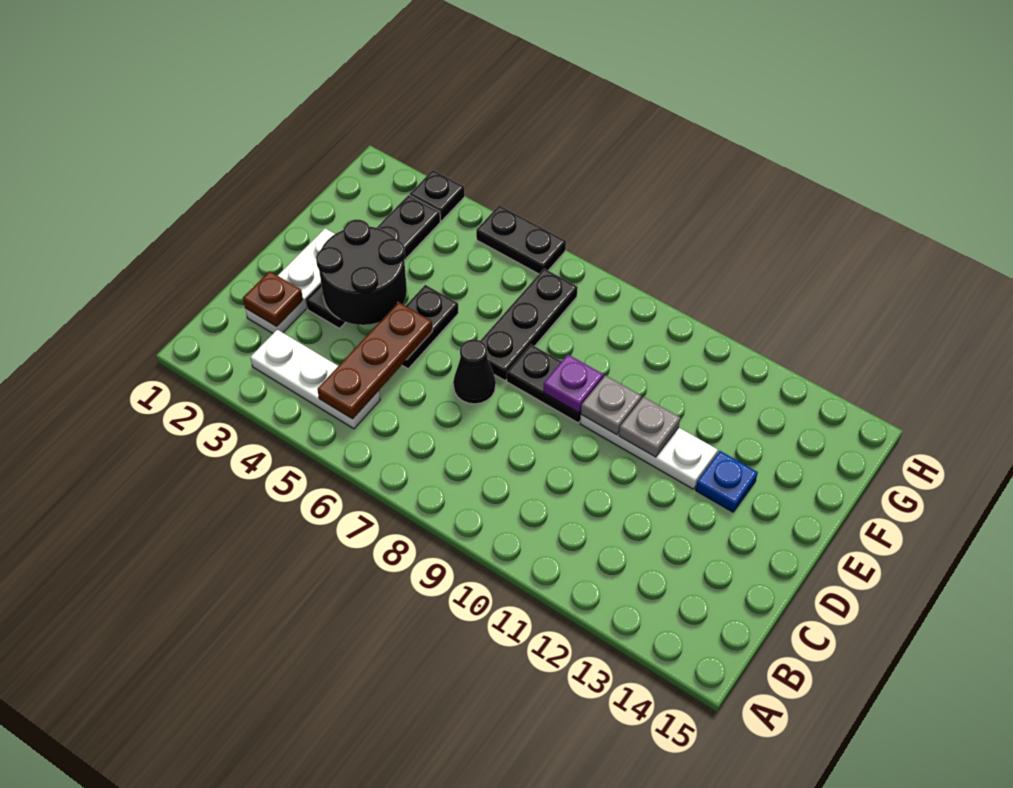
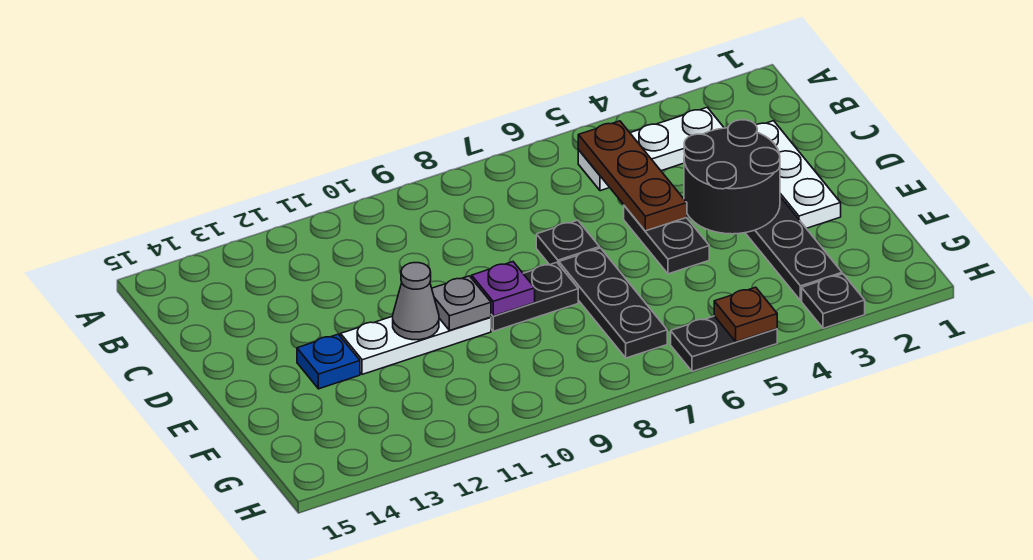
brown 1x1 plate [243,271,303,327] -> brown 1x1 plate moved to [714,287,777,342]
black 1x1 cone [453,339,496,404] -> black 1x1 plate [536,220,599,265]
grey 1x1 plate [619,397,680,457] -> grey 1x1 cone [393,263,439,340]

